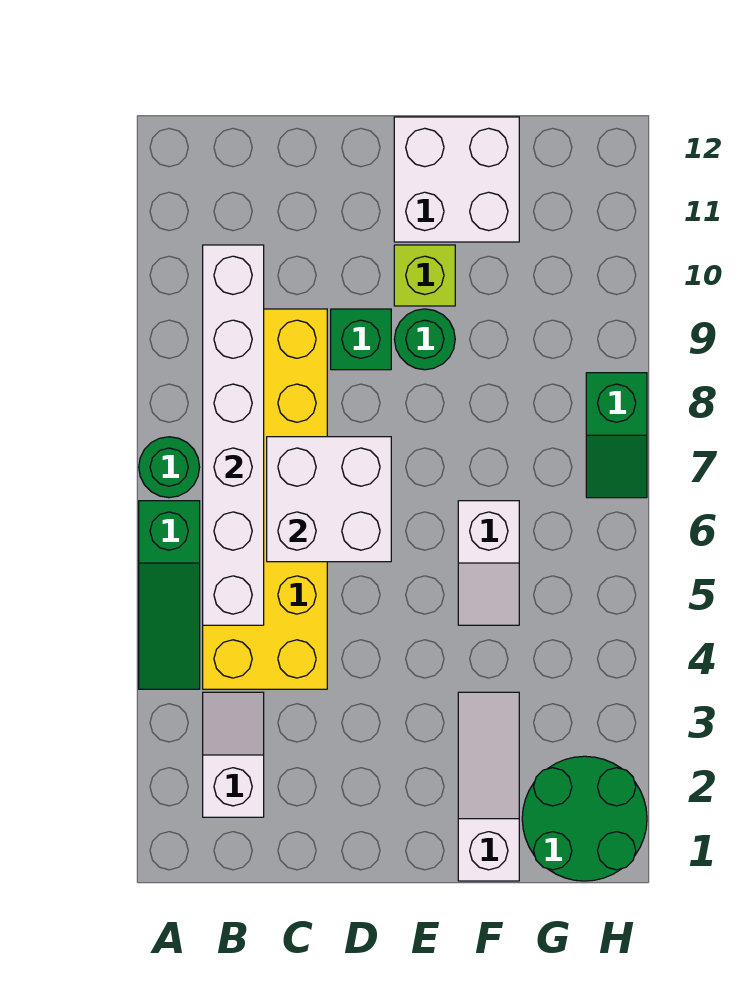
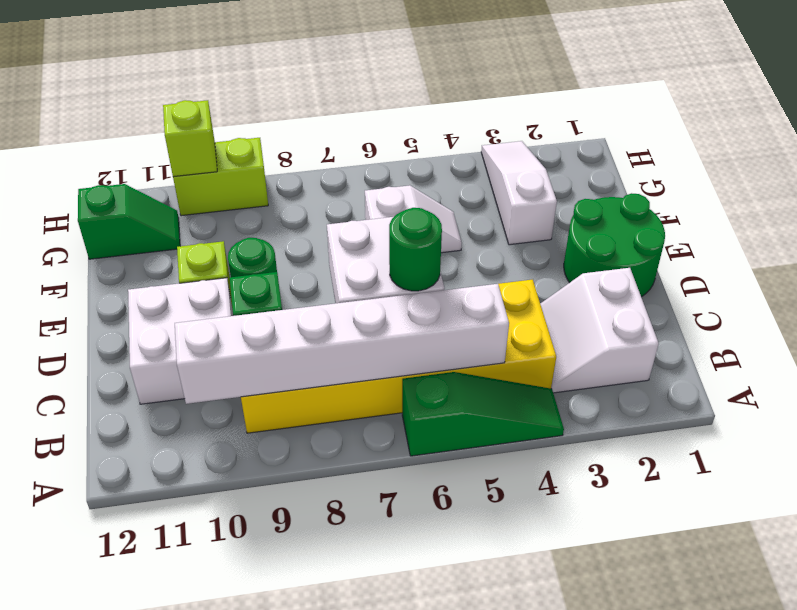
green 1x1 round brick [139,437,200,498] -> green 1x1 round brick moved to [389,208,442,291]
white 1x2 slope [203,692,264,817] -> white 2x2 slope [540,268,659,393]
white 2x2 brick [394,117,519,242] -> white 2x2 brick moved to [128,278,233,404]
white 1x3 slope [458,692,519,881] -> white 1x3 slope turned to [481,141,557,245]
green 2x2 round brick [522,756,647,881] -> green 2x2 round brick moved to [564,193,665,297]
green 1x2 slope [586,373,647,498] -> green 1x2 slope moved to [78,184,180,259]
none -> lime 1x2 brick [173,138,268,216]
none -> lime 1x1 brick [163,100,217,177]

